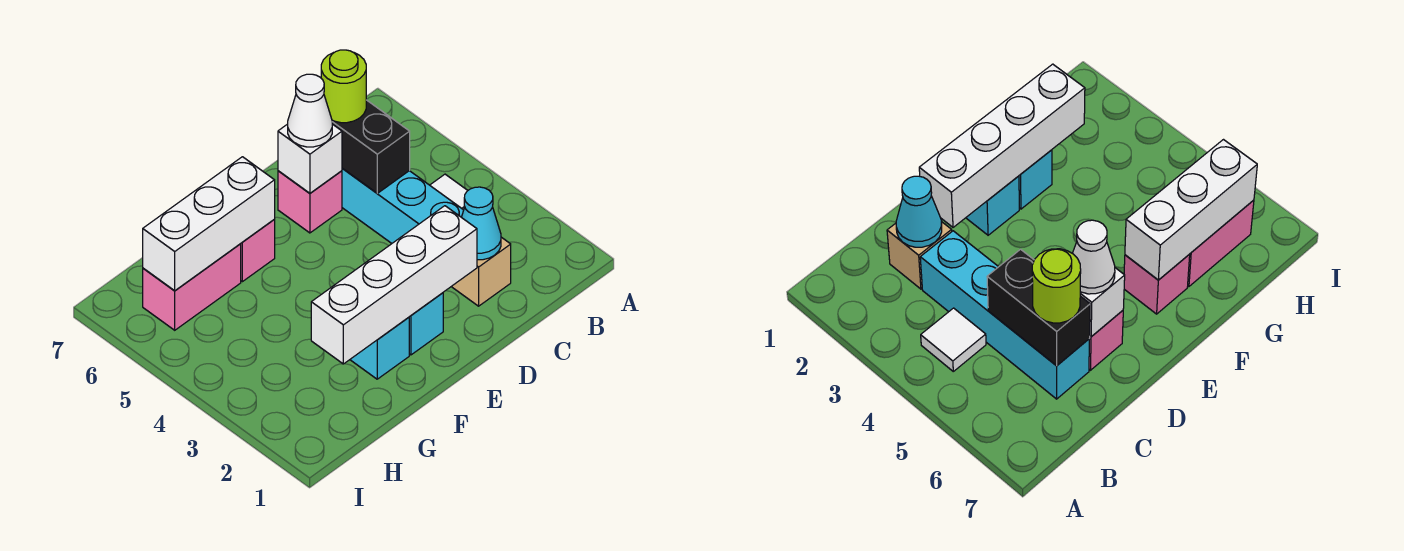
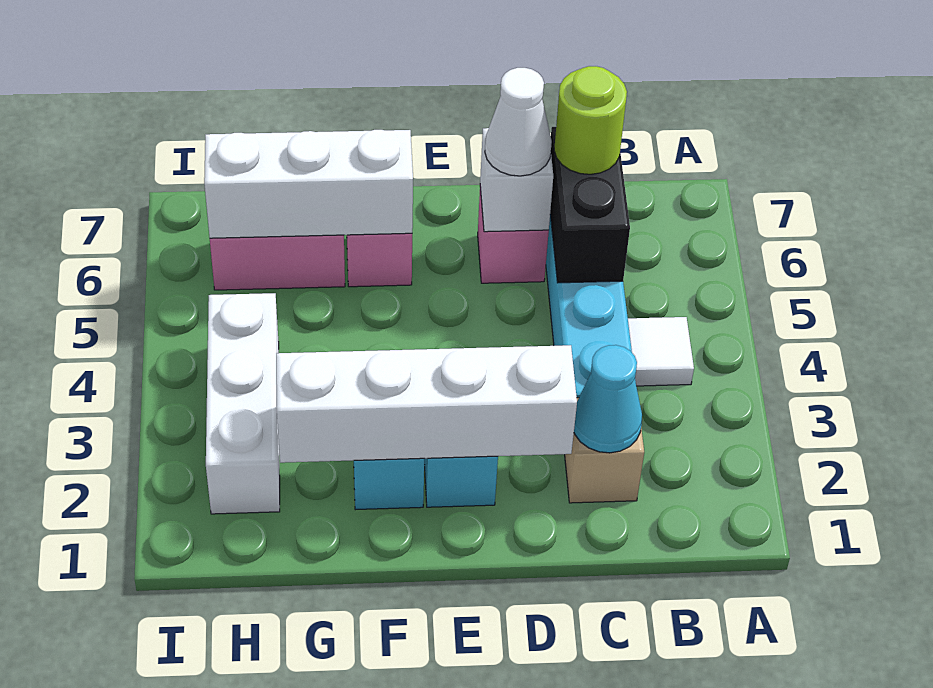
none -> white 1x3 brick [206,293,280,514]

